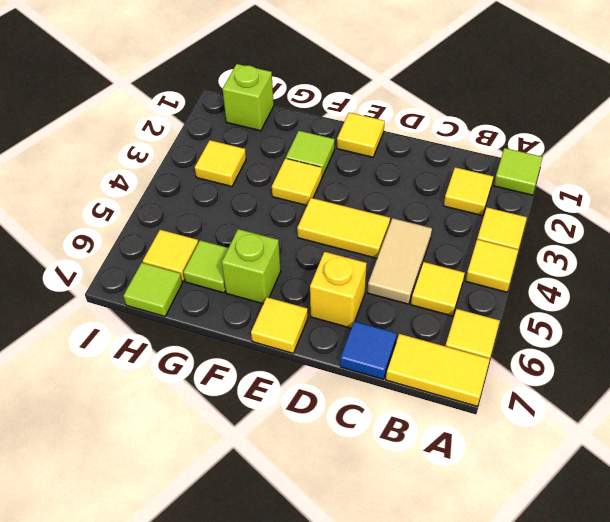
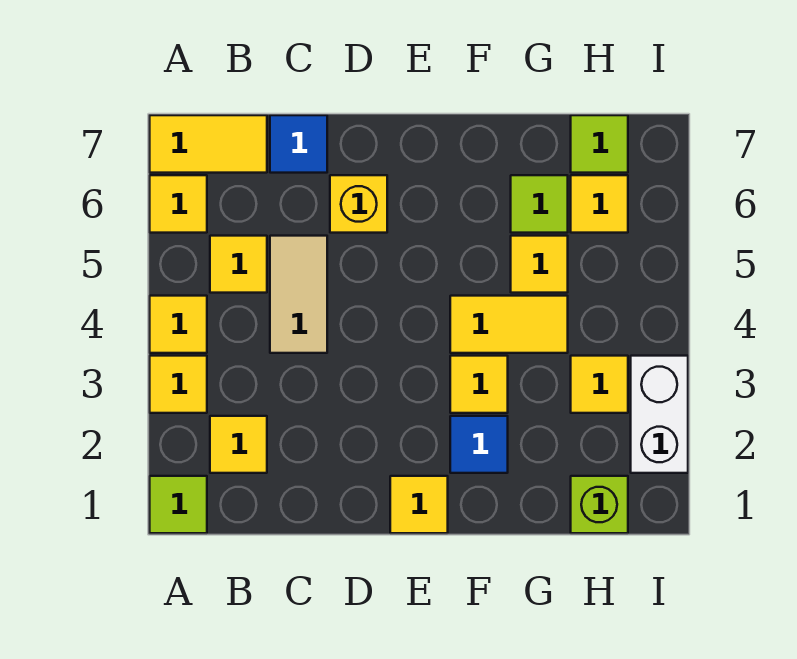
yellow 1x2 tile [297,198,390,258] -> yellow 1x2 tile moved to [450,296,568,353]
yellow 1x1 tile [251,297,308,353] -> yellow 1x1 tile moved to [511,236,568,293]
lime 1x1 tile [286,131,335,177] -> blue 1x1 tile [450,416,508,473]
lime 1x1 brick [222,229,281,304] -> none
none -> white 1x2 brick [631,356,688,473]

